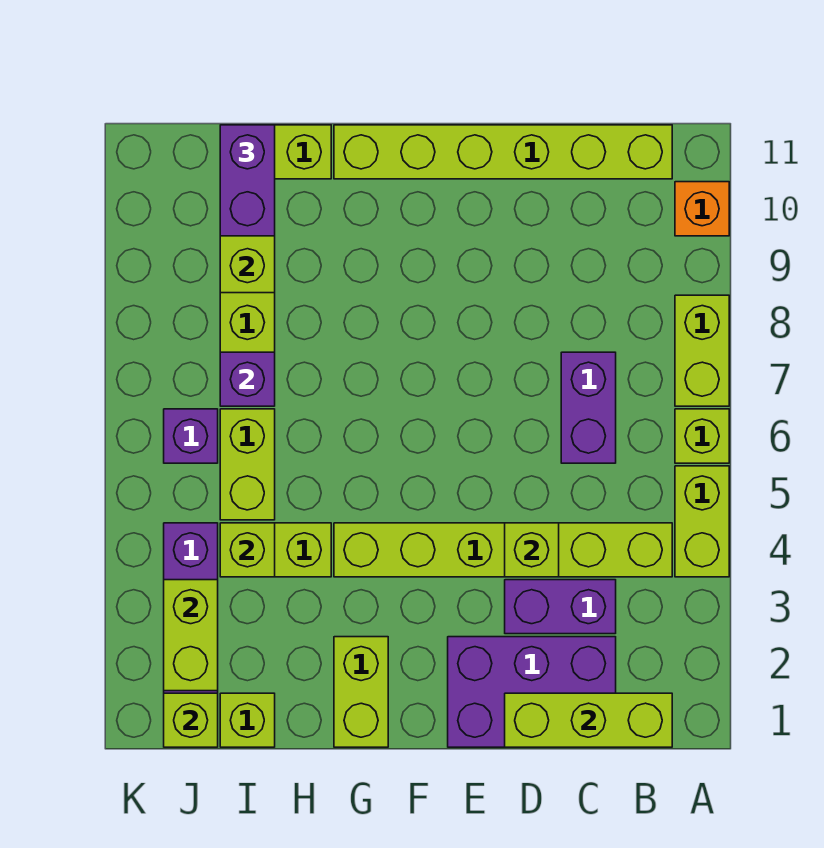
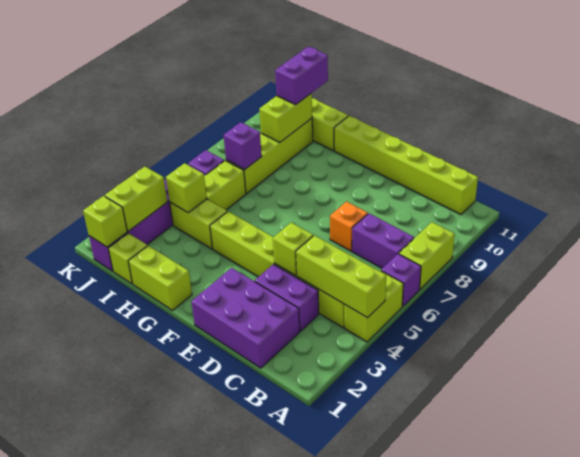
lime 1x1 brick [675,409,729,463] -> purple 1x1 brick [381,254,421,306]
orange 1x1 brick [675,182,729,236] -> orange 1x1 brick moved to [330,202,368,251]
lime 1x3 brick [505,693,672,747] -> lime 1x3 brick moved to [296,235,386,318]
purple 1x2 brick [561,352,616,463] -> purple 1x2 brick turned to [352,213,414,268]
lime 1x2 brick [334,637,388,747] -> lime 1x2 brick turned to [128,246,192,310]

